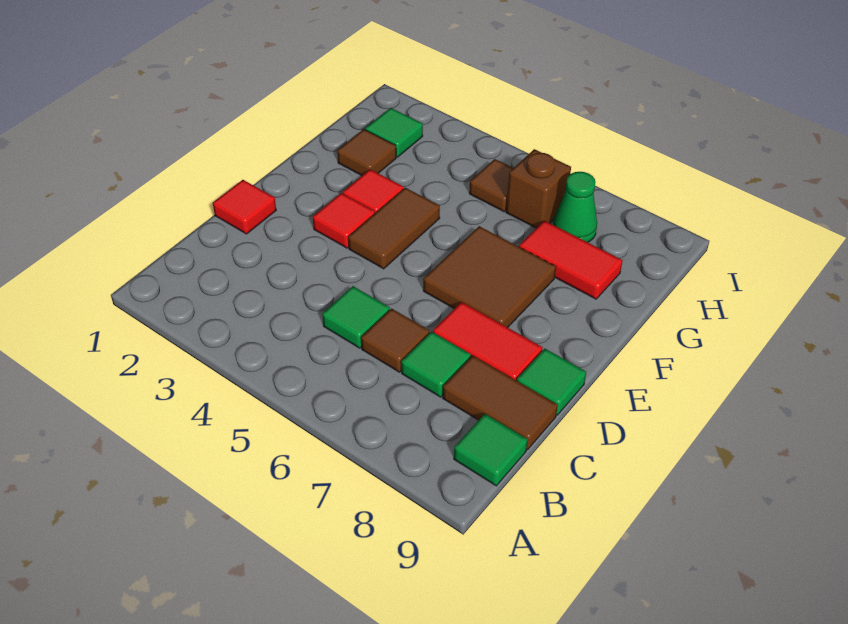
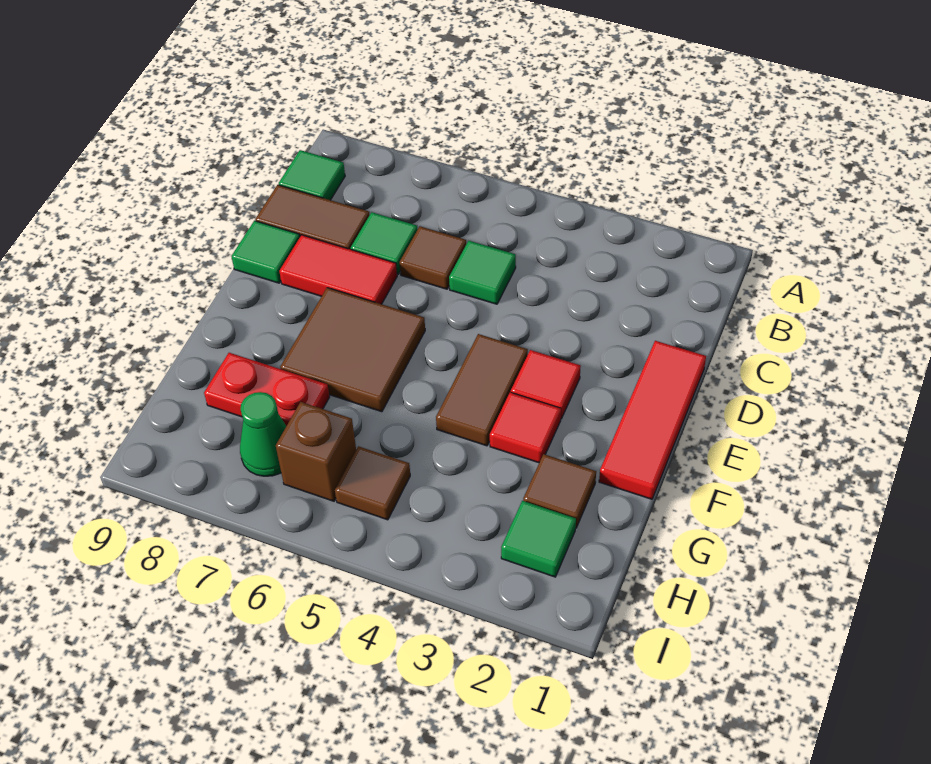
red 1x1 tile [213,180,276,234] -> red 1x3 tile [599,341,706,499]
red 1x2 tile [519,221,623,299] -> red 1x2 plate [204,353,329,426]

